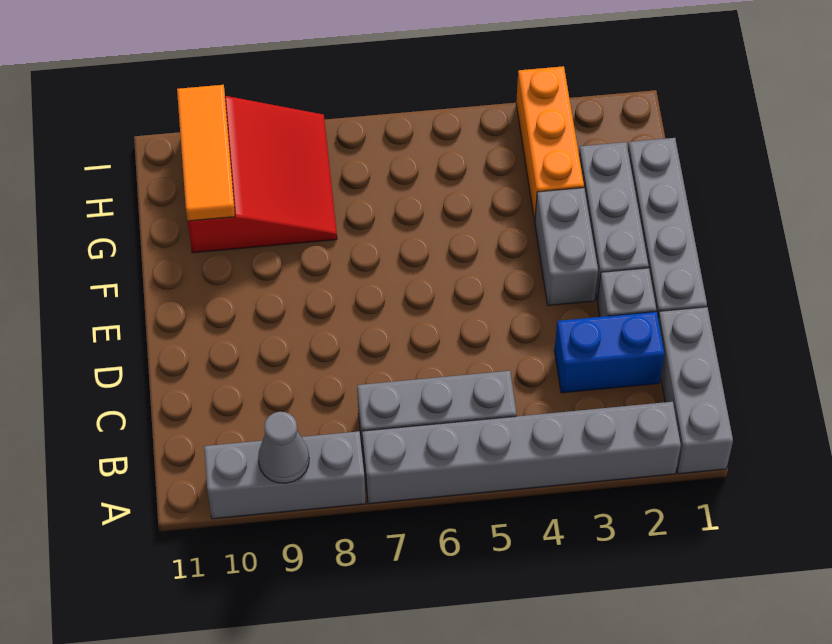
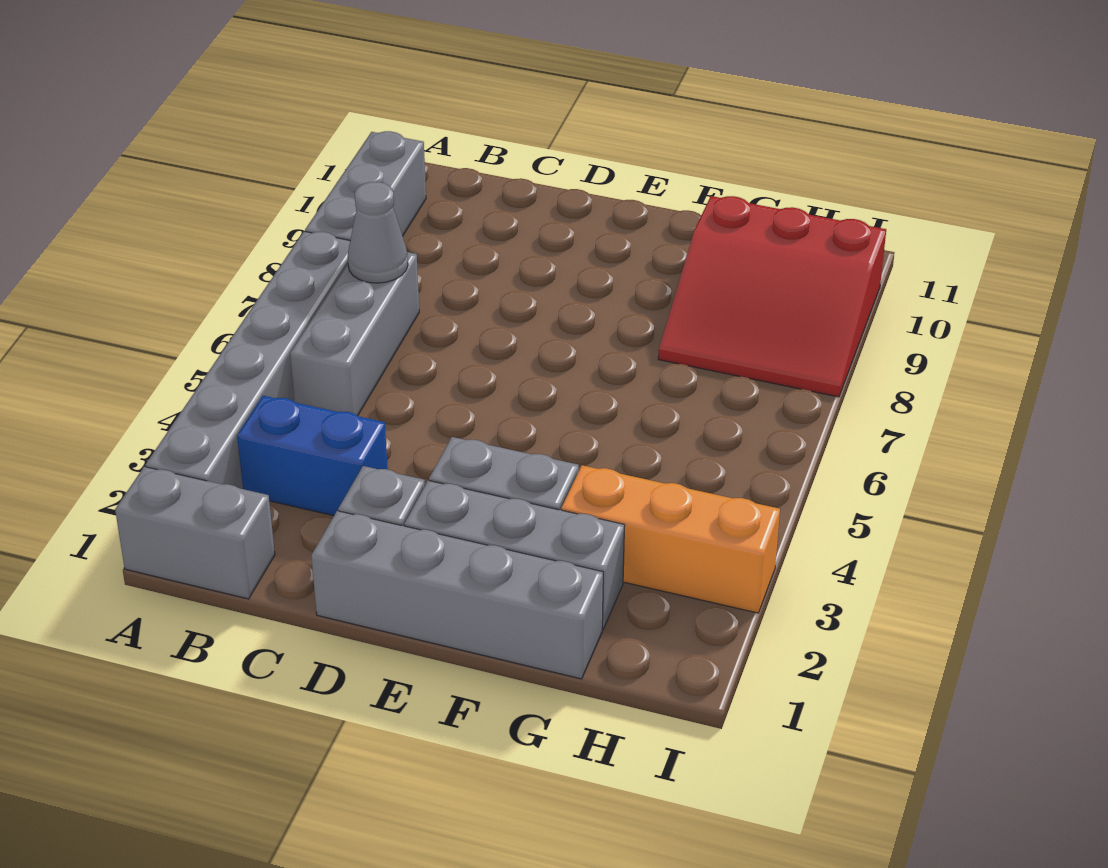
grey 1x3 brick [658,307,733,474] -> grey 1x2 brick [115,467,275,599]
grey 1x1 cone [258,412,309,483] -> grey 1x1 cone moved to [348,182,408,283]
blue 1x2 brick [555,312,664,393] -> blue 1x2 brick turned to [237,396,388,516]
orange 1x3 tile [177,85,235,221] -> none

